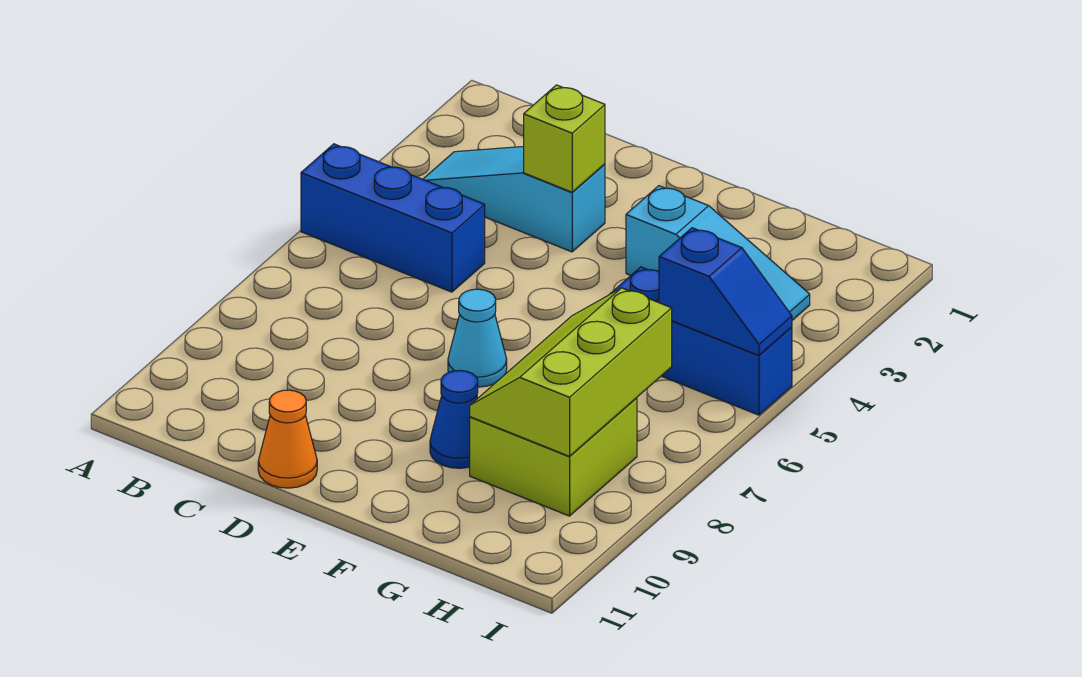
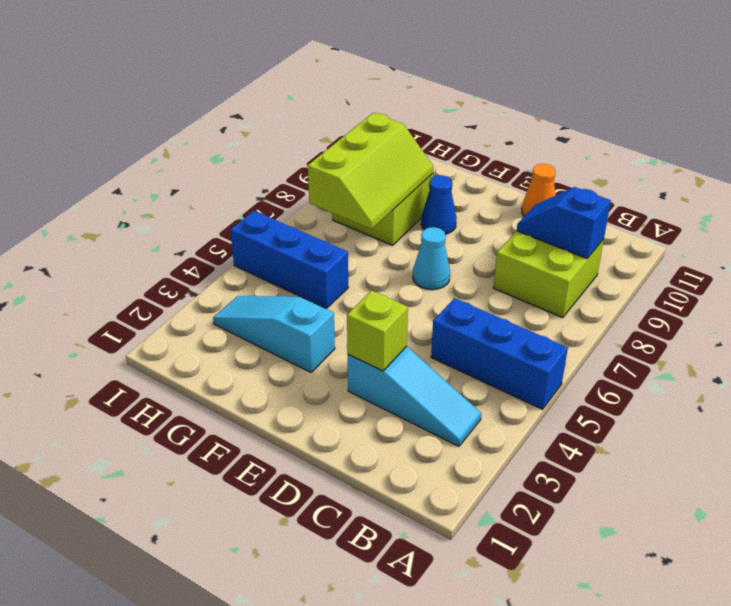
none -> lime 2x2 brick [493,231,604,318]
blue 1x2 slope [659,228,792,355] -> blue 1x2 slope moved to [517,187,611,258]

